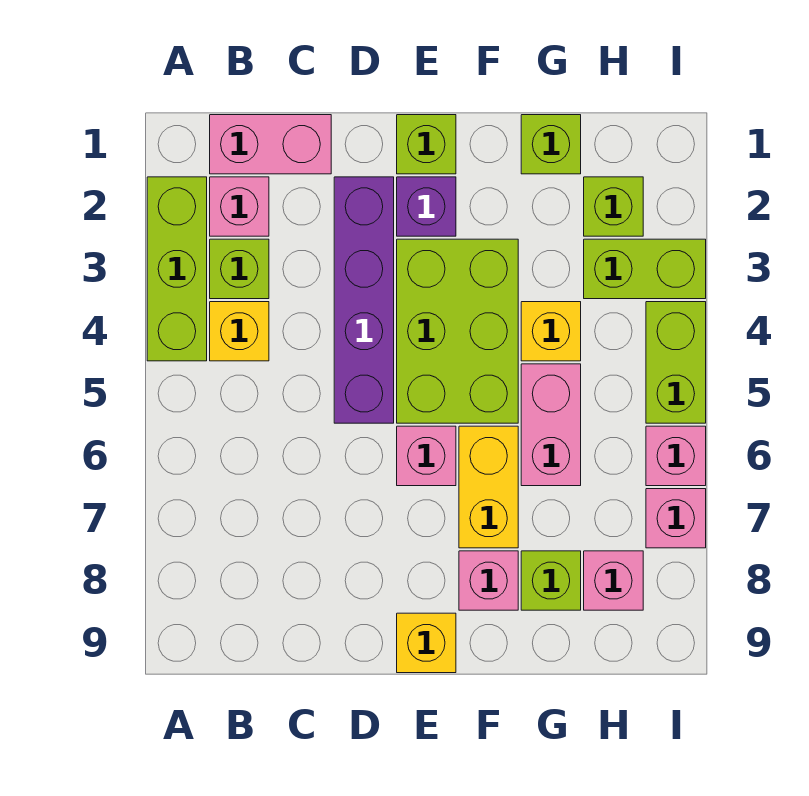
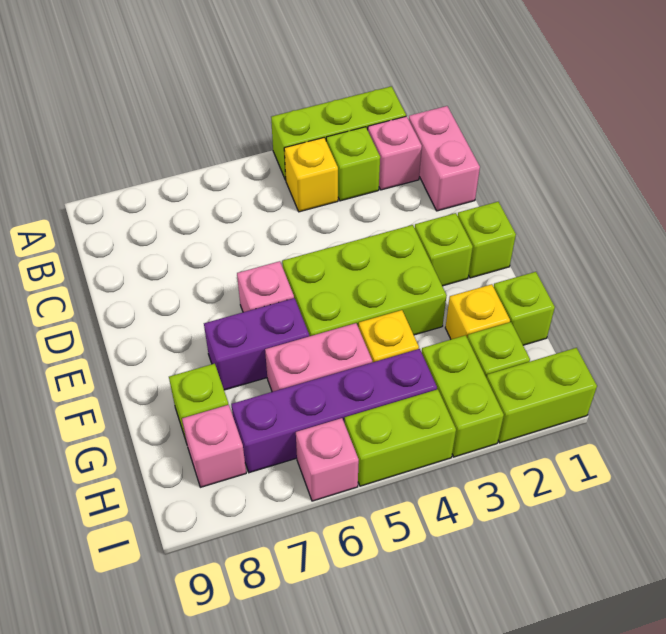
purple 1x4 brick [334,177,394,423] -> purple 1x4 brick moved to [231,349,437,473]
purple 1x1 brick [397,177,456,236] -> lime 1x1 brick [415,213,473,286]
yellow 1x1 brick [397,613,456,673] -> yellow 1x1 brick moved to [445,284,510,339]
yellow 1x2 brick [459,426,518,548] -> purple 1x2 brick [204,298,309,390]
pink 1x1 brick [459,551,518,610] -> none
none -> lime 1x2 brick [487,348,597,443]
pink 1x1 brick [646,489,706,548] -> none

